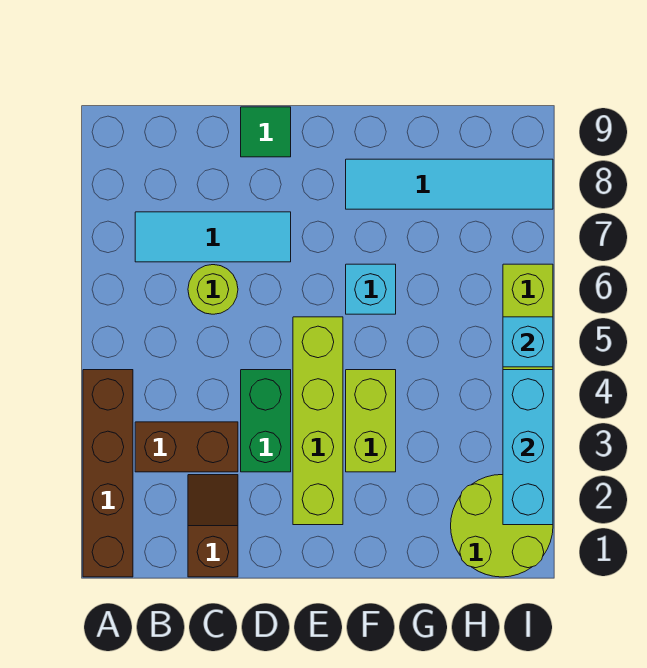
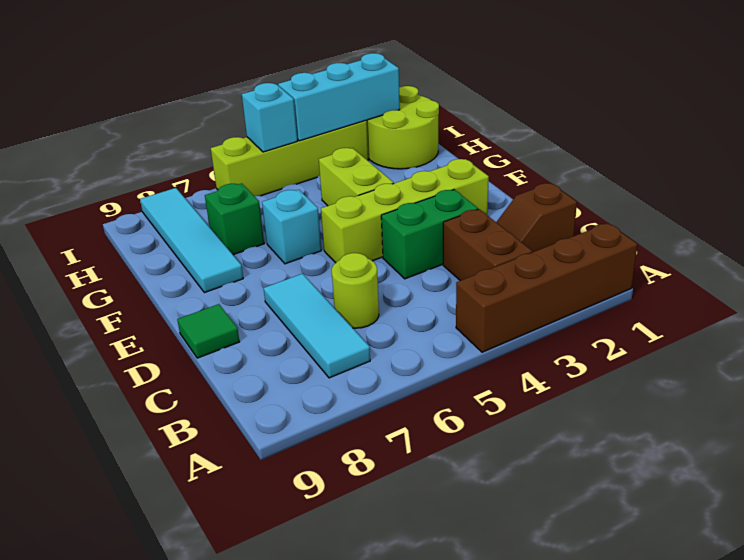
lime 1x2 brick [346,370,396,472] -> lime 1x2 brick turned to [319,148,394,206]
none -> green 1x1 brick [205,184,264,255]

